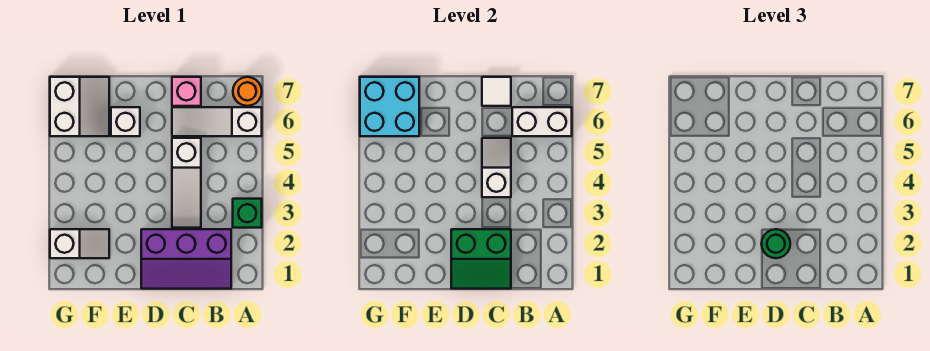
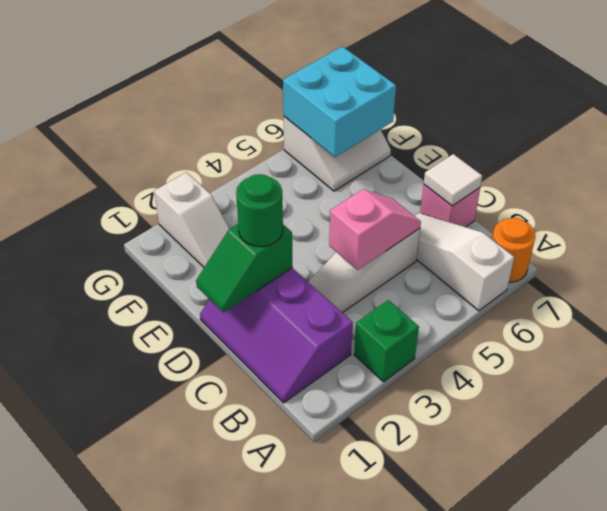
white 1x2 brick [512,107,572,136] -> none
green 2x2 slope [451,229,511,289] -> green 1x2 slope [196,224,293,313]
white 1x2 slope [482,138,511,197] -> pink 1x2 slope [329,189,421,270]
white 1x1 brick [111,107,140,136] -> none

